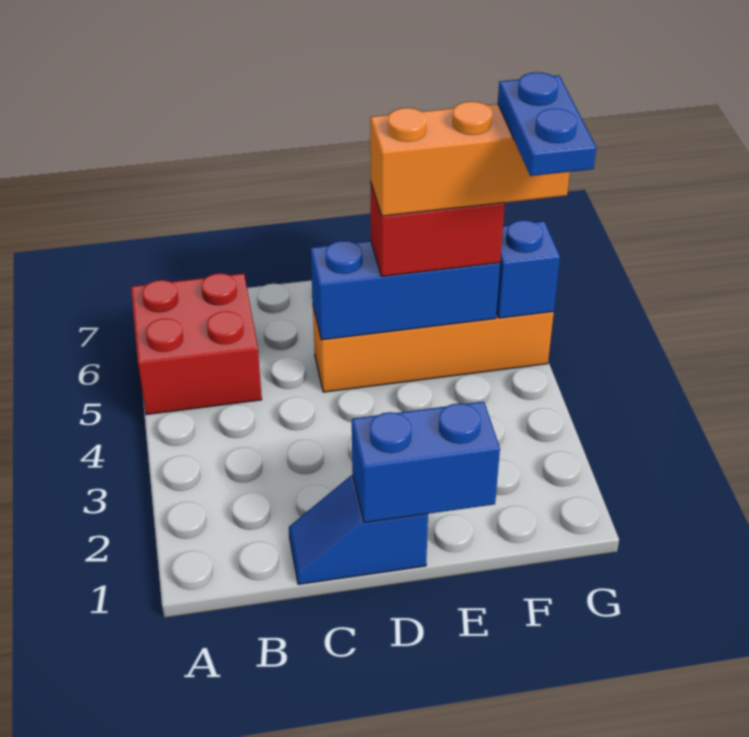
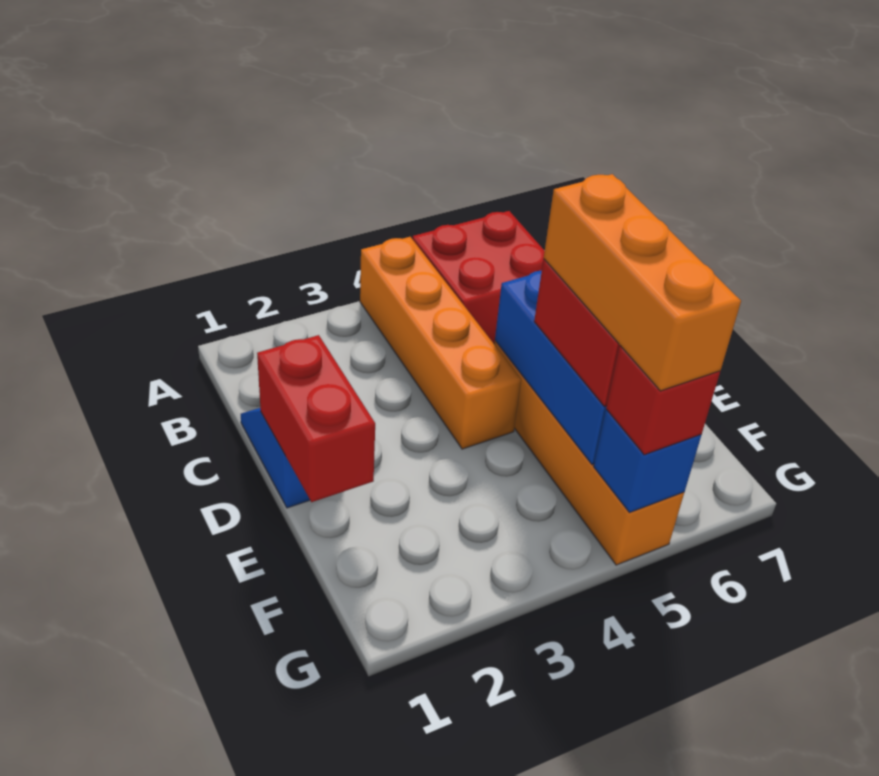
none -> orange 1x4 brick [360,237,521,449]
blue 1x2 brick [352,402,500,523] -> red 1x2 brick [257,335,375,502]
blue 1x2 plate [498,72,596,176] -> none
none -> red 1x1 brick [606,346,720,455]

